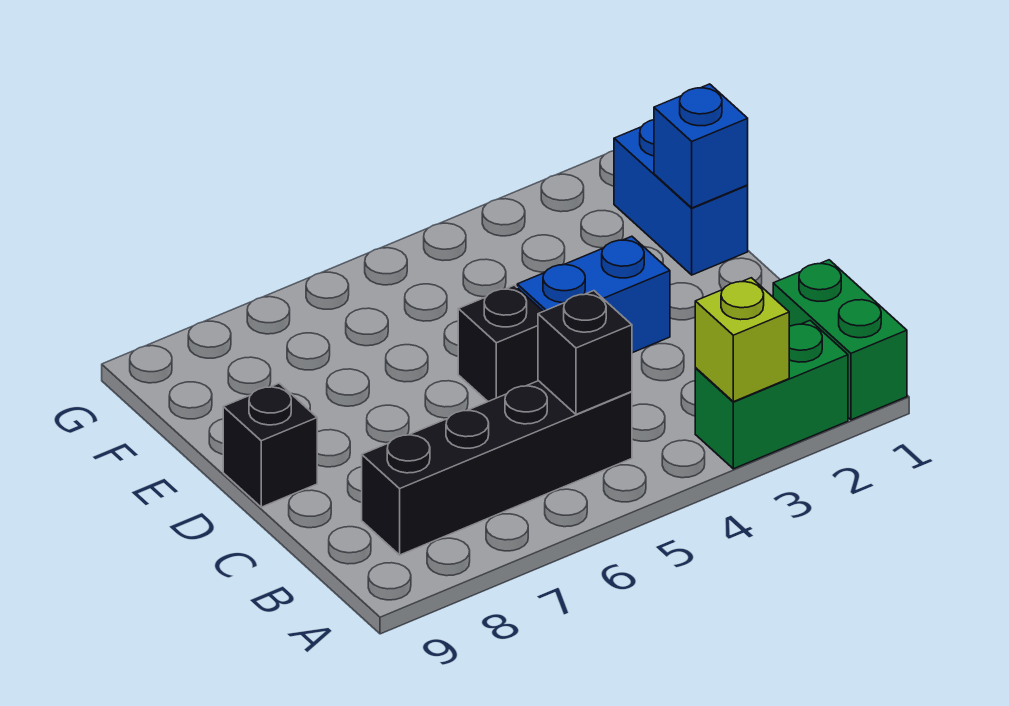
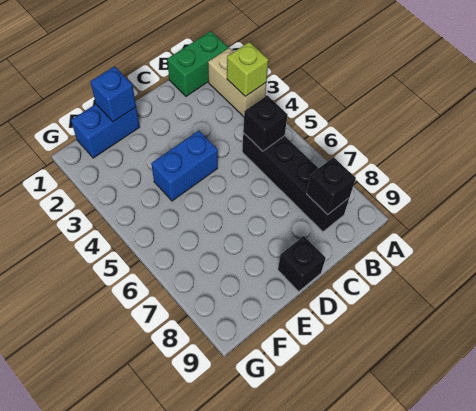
green 1x2 brick [695,321,848,469] -> tan 1x2 brick [208,48,266,117]
blue 1x2 brick [517,236,670,353] -> blue 1x2 brick turned to [151,131,218,201]
black 1x1 brick [458,285,543,401] -> black 1x1 brick moved to [307,157,356,214]

